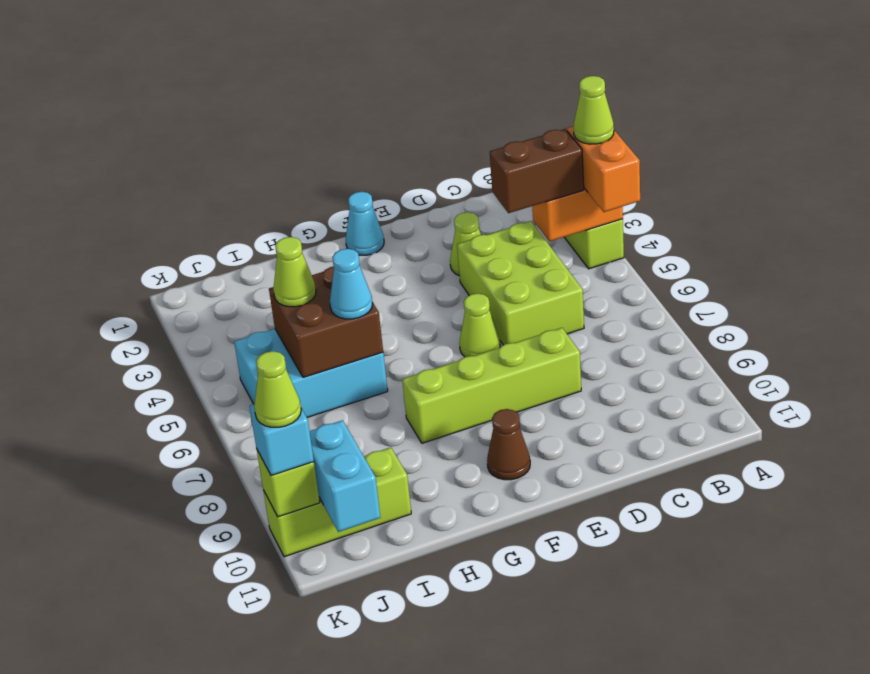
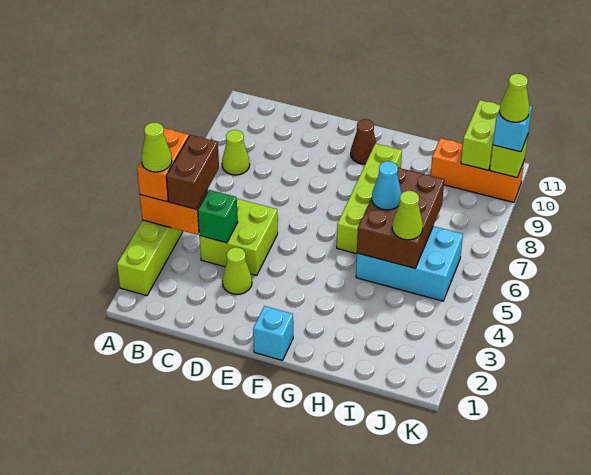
brown 1x2 brick [490,129,584,213] -> brown 1x2 brick turned to [166,135,219,209]
lime 2x3 brick [457,221,584,345] -> lime 2x2 brick [199,199,278,275]
none -> green 1x1 brick [198,190,238,243]
lime 1x4 brick [402,328,581,443] -> lime 1x4 brick turned to [337,144,402,254]
lime 1x1 cone [459,293,500,357] -> lime 1x1 cone moved to [222,130,250,175]
cyan 1x1 cone [346,192,384,255] -> cyan 1x1 brick [253,306,293,361]
brown 2x2 brick [269,267,383,377] -> brown 2x3 brick [357,167,444,268]
lime 1x3 brick [263,448,411,557] -> orange 1x3 brick [431,138,524,202]
cyan 1x2 brick [310,420,380,532] -> lime 1x2 brick [461,100,500,170]

